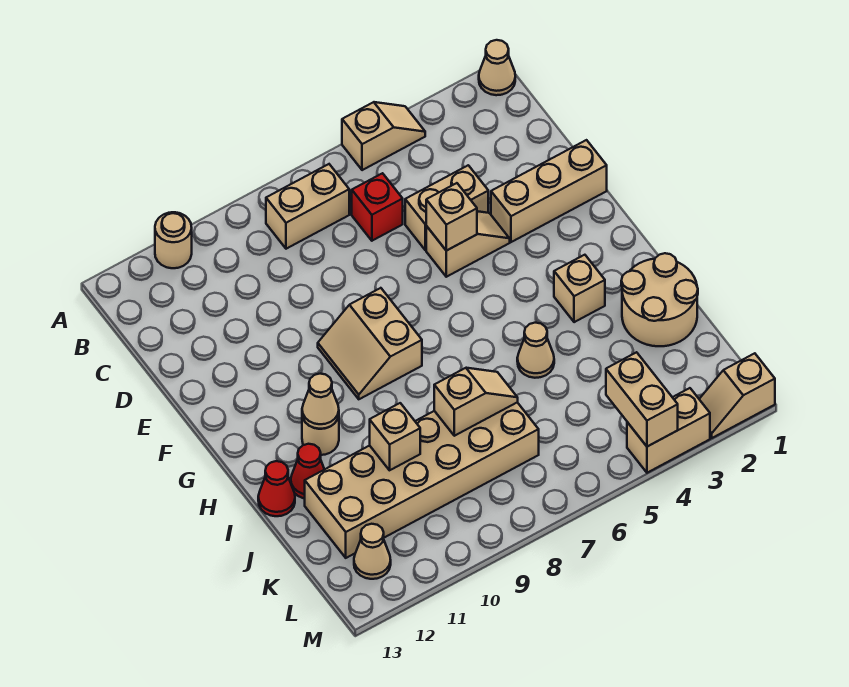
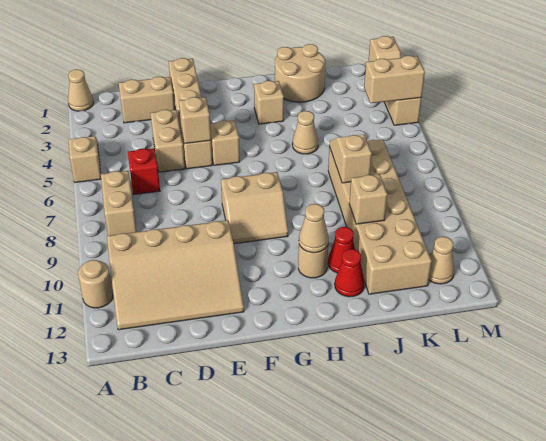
none -> tan 3x4 slope [107,220,244,330]
none -> tan 1x2 brick [119,77,175,123]
none -> tan 1x1 brick [210,120,240,165]
red 1x1 cone [258,461,295,516] -> red 1x1 cone moved to [328,227,355,273]

